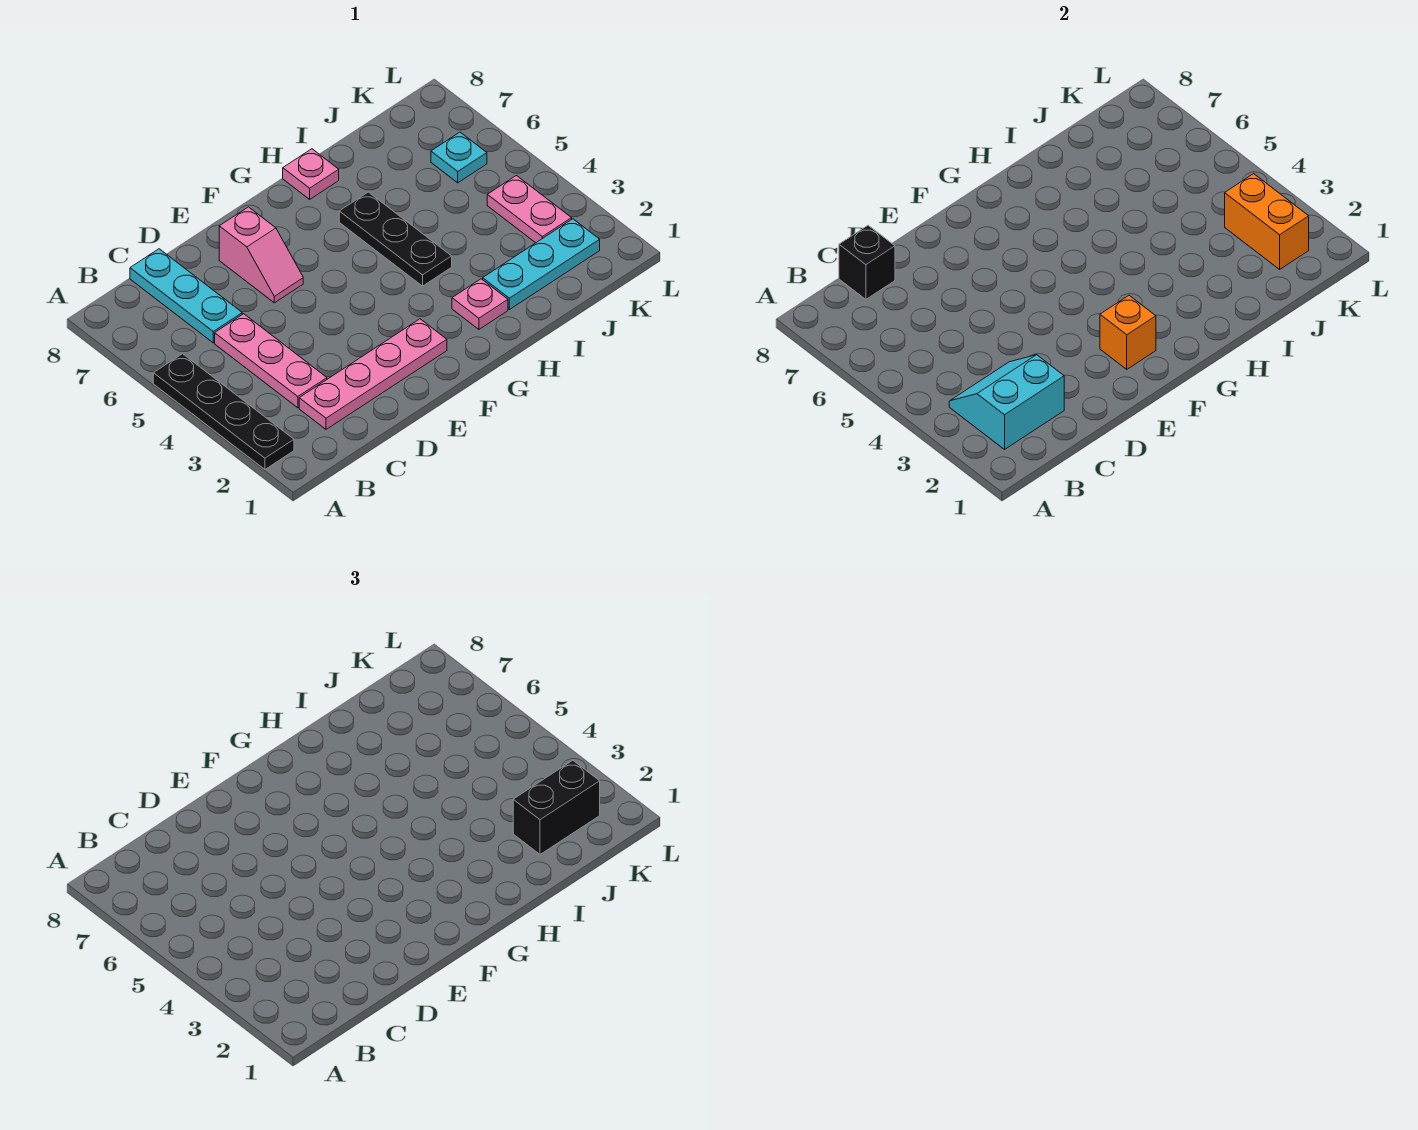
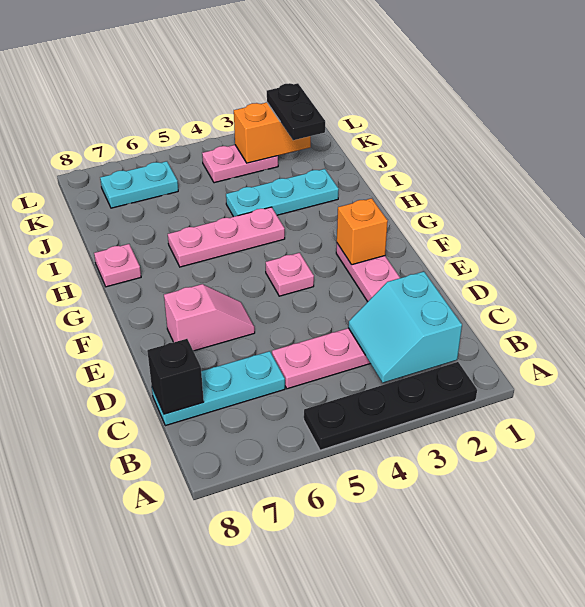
pink 1x1 plate [452,279,508,329] -> pink 1x1 plate moved to [266,253,314,296]
black 1x3 plate [339,192,452,286] -> pink 1x3 plate [168,207,285,267]
cyan 1x3 plate [483,219,600,309] -> cyan 1x3 plate turned to [226,169,339,217]
black 1x2 brick [513,760,600,854] -> black 1x2 plate [267,83,325,140]
cyan 1x1 plate [431,132,487,183] -> cyan 1x2 plate [100,161,178,208]

